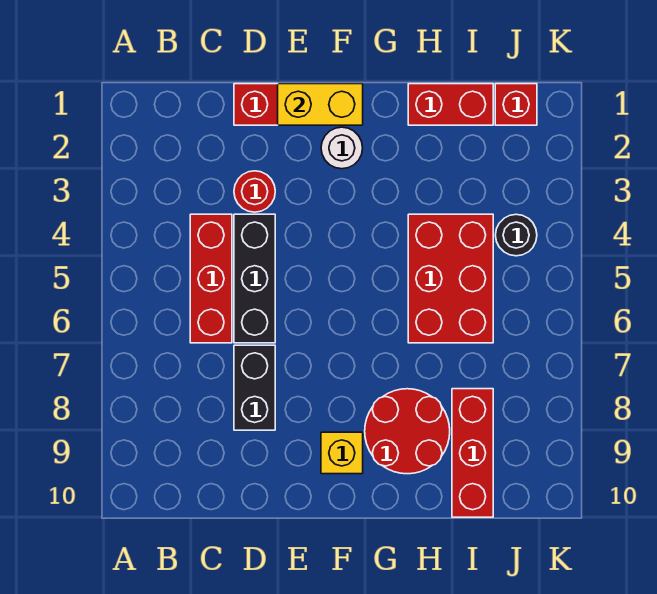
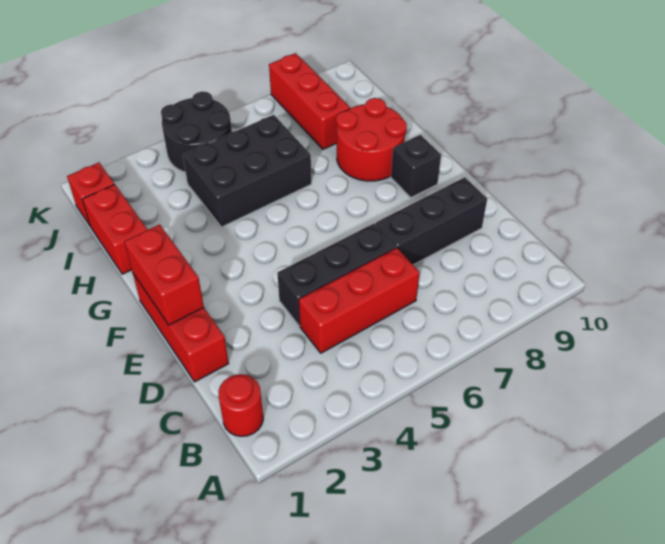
red 1x1 round brick [234,171,275,212] -> red 1x1 round brick moved to [218,374,263,436]
black 1x2 brick [234,345,275,430] -> black 1x3 brick [376,177,487,265]
yellow 1x2 brick [278,84,363,125] -> red 1x2 brick [124,225,204,325]
white 1x1 round brick [321,127,363,169] -> none
yellow 1x1 brick [321,432,363,474] -> black 1x1 brick [391,135,441,197]
red 2x3 brick [408,214,493,343] -> black 2x3 brick [183,115,311,227]
red 1x3 brick [452,389,493,517] -> red 1x3 brick turned to [269,53,350,149]
black 1x1 round brick [496,214,537,256] -> black 2x2 round brick [161,92,232,172]

